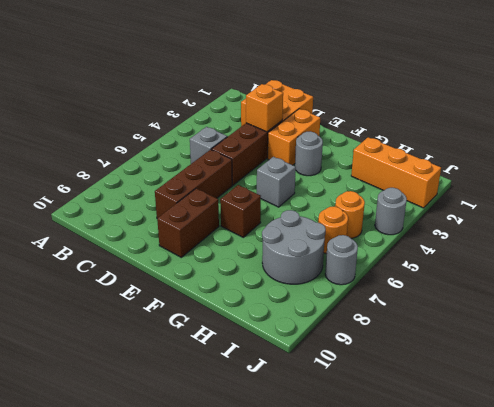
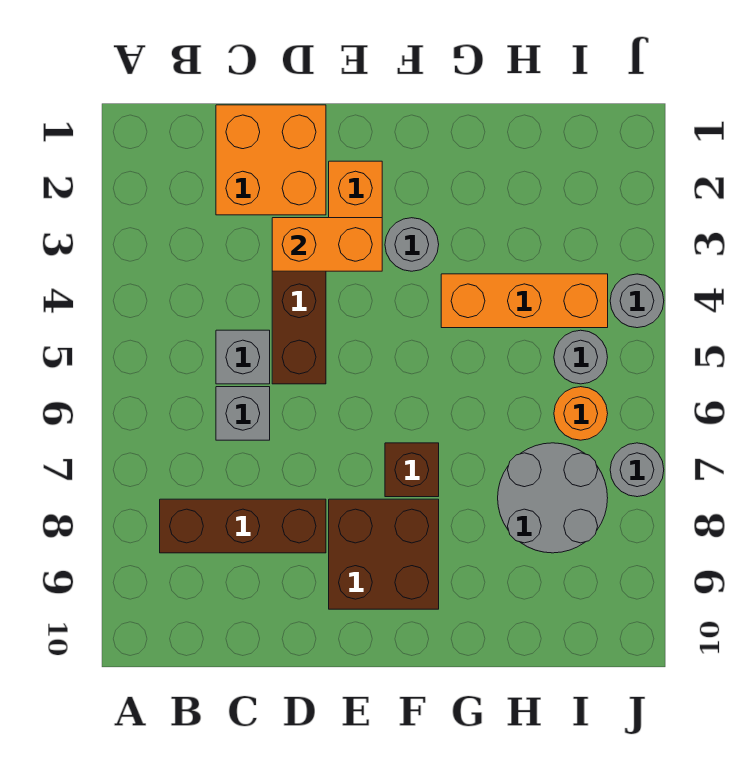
orange 1x1 brick [246,84,283,132] -> orange 1x2 brick [272,218,382,271]
brown 1x3 brick [155,150,232,218] -> brown 1x3 brick turned to [160,499,326,553]
brown 1x2 brick [157,188,219,257] -> brown 2x2 brick [329,499,439,609]
grey 1x1 brick [257,157,296,207] -> grey 1x1 brick moved to [216,387,270,440]
orange 1x3 brick [351,137,441,208] -> orange 1x3 brick moved to [441,274,608,328]
orange 1x1 round brick [335,191,365,238] -> grey 1x1 round brick [554,330,608,384]

